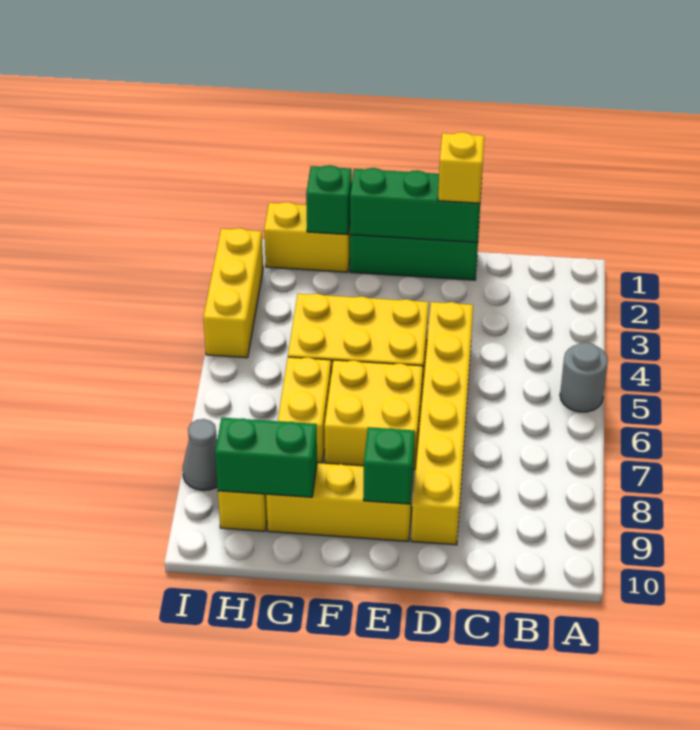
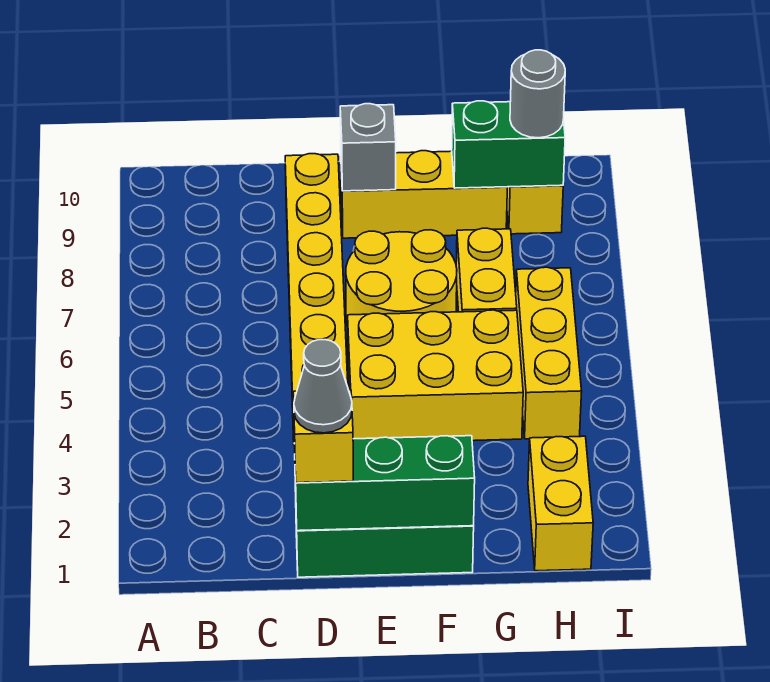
grey 1x1 round brick [560,343,608,412] -> grey 1x1 round brick moved to [510,50,565,138]
yellow 2x2 brick [324,360,423,469] -> yellow 2x2 round brick [346,230,457,326]
green 1x1 brick [364,427,415,504] -> grey 1x1 brick [340,104,396,191]
yellow 1x2 brick [264,202,350,272] -> yellow 1x2 brick turned to [528,436,593,571]
green 1x1 brick [306,165,352,235] -> none
yellow 1x3 brick [203,228,263,358] -> yellow 1x3 brick moved to [516,267,582,439]
grey 1x1 cone [183,419,217,490] -> grey 1x1 cone moved to [294,340,352,433]

